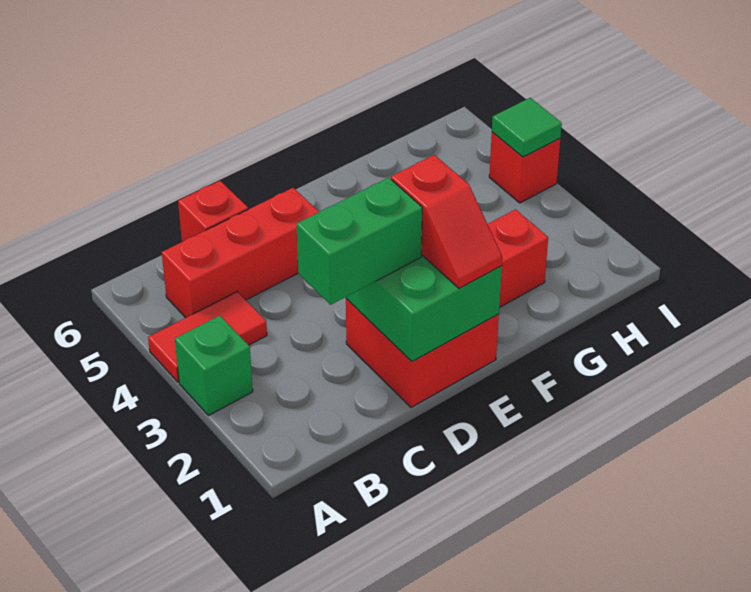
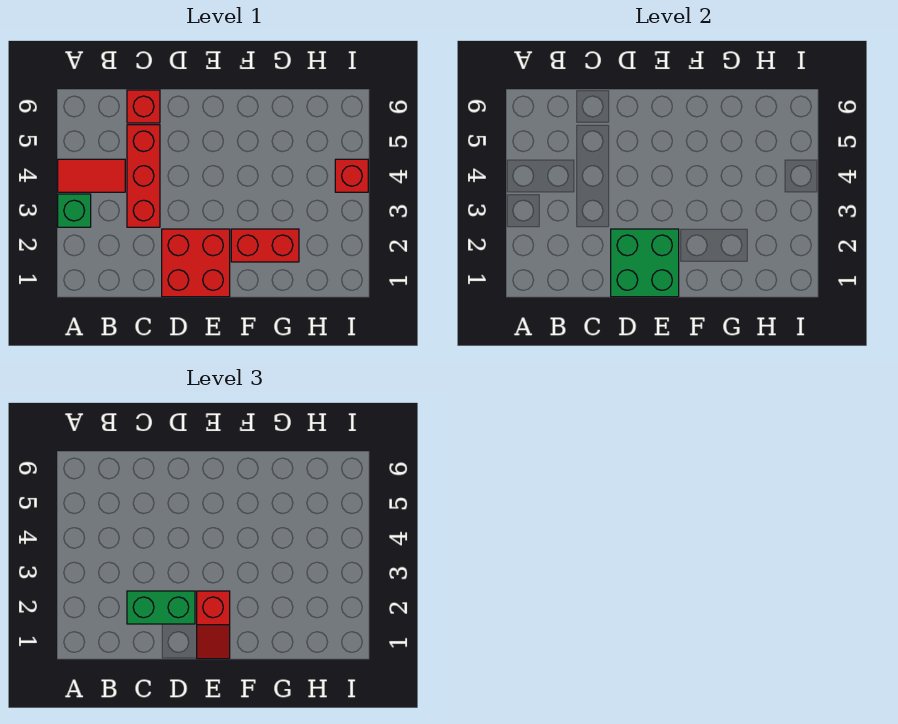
red 1x3 brick [162,188,319,318] -> red 1x3 brick turned to [127,125,160,227]
green 1x1 tile [492,98,562,157] -> none

